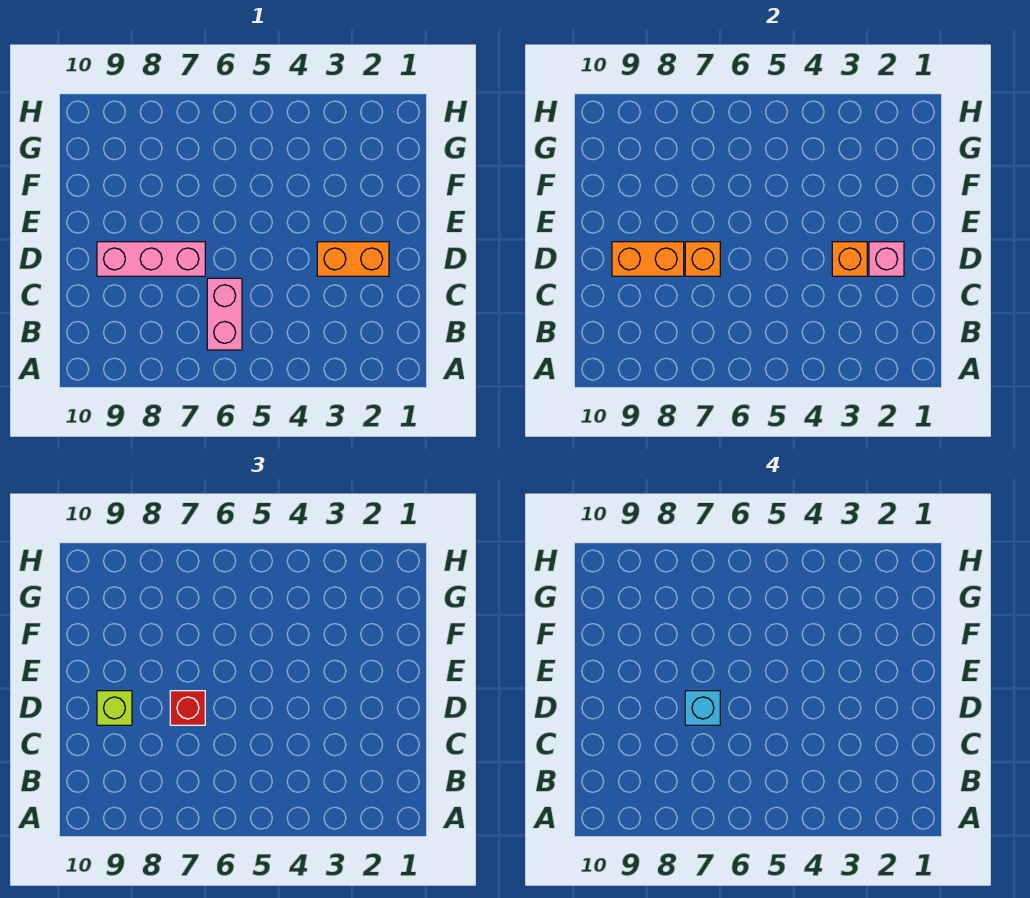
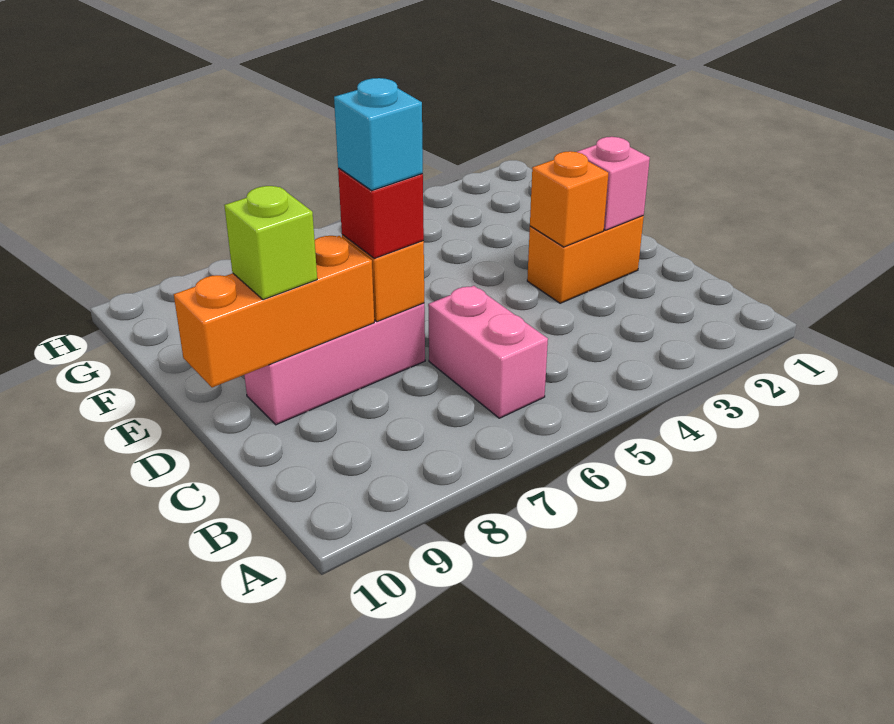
orange 1x2 brick [612,242,684,276] -> orange 1x3 brick [174,236,374,387]

